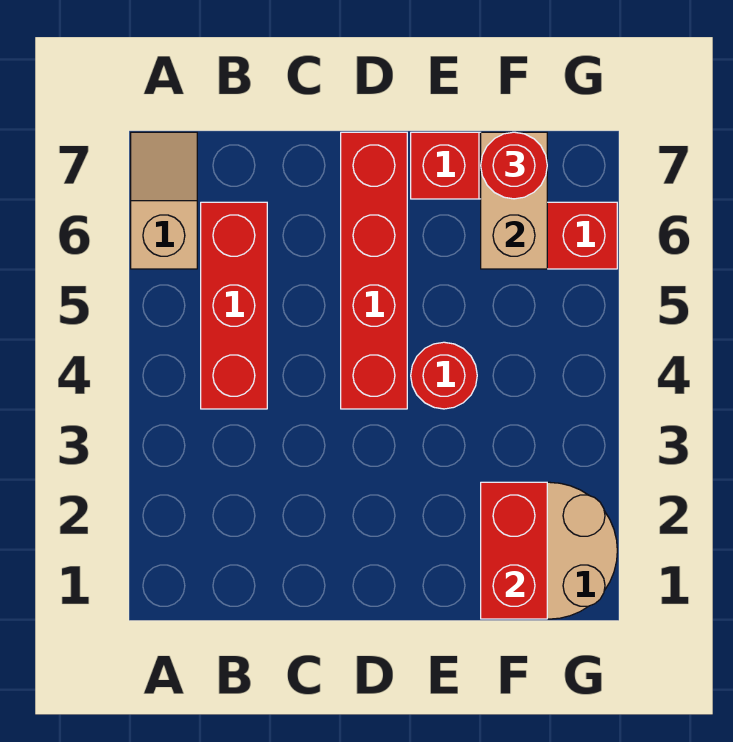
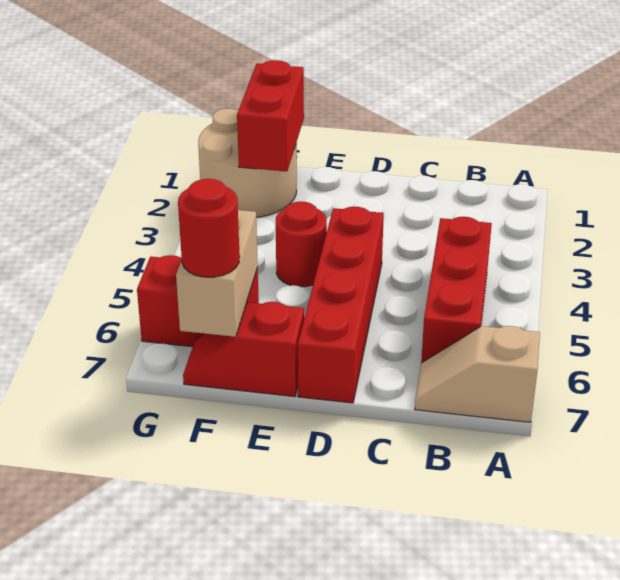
tan 1x2 slope [131,132,197,269] -> tan 1x2 slope turned to [415,326,540,422]

